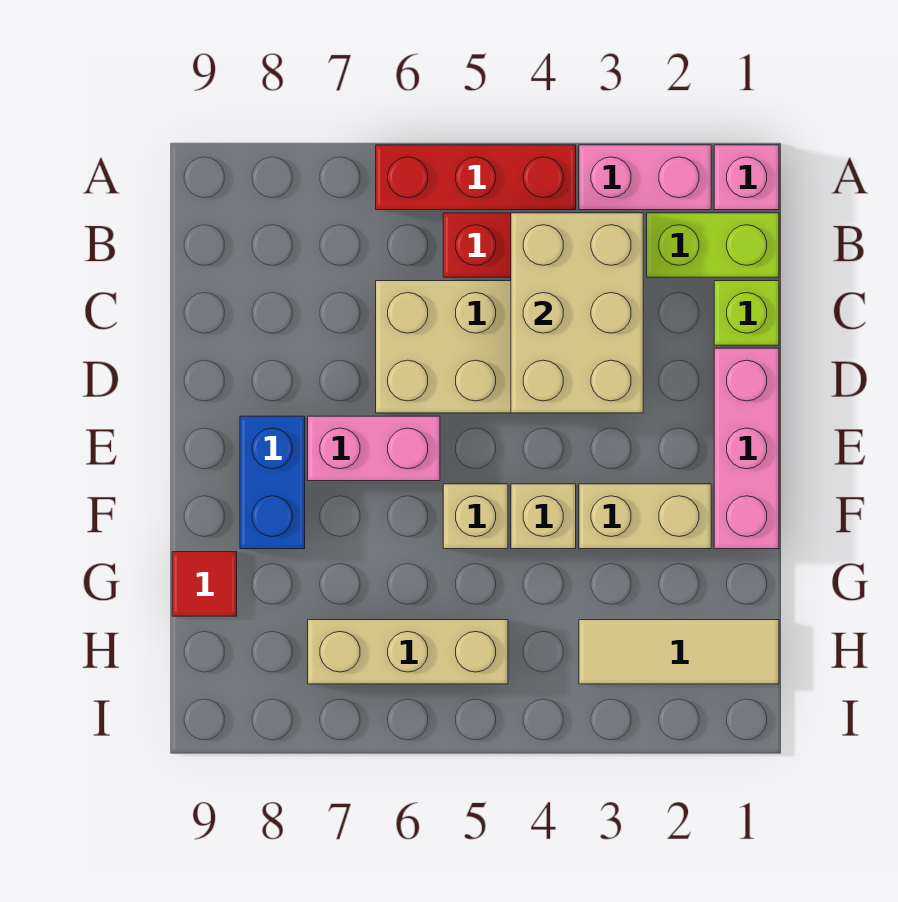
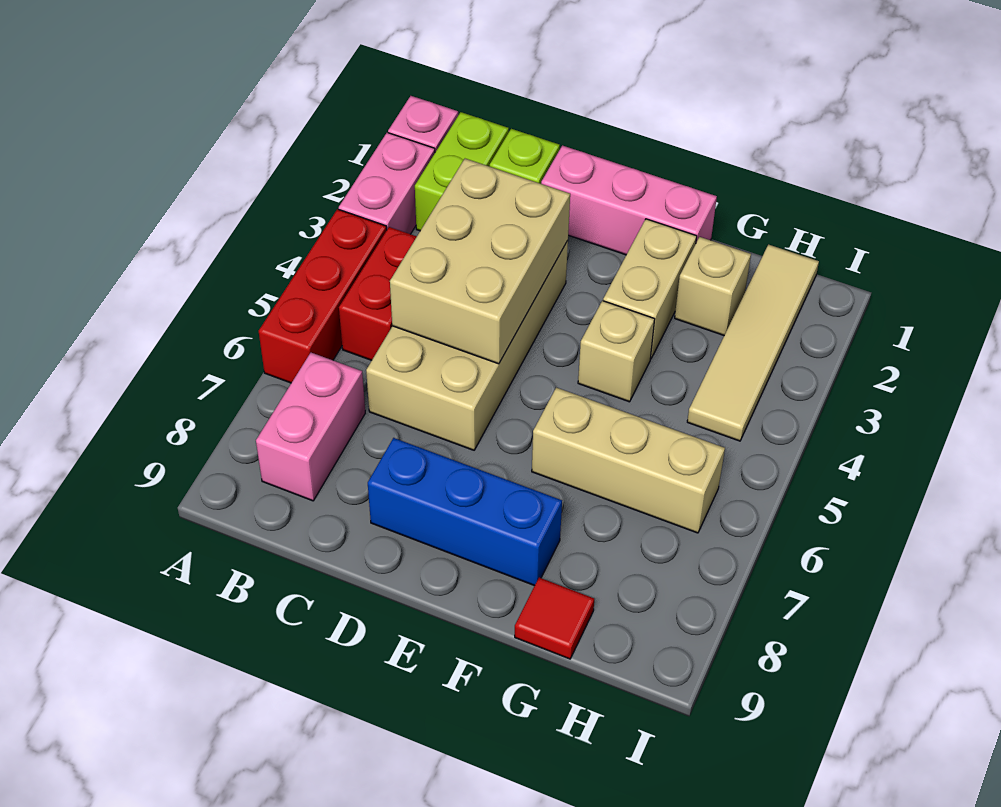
tan 2x3 brick [511,213,643,413] -> tan 2x3 brick turned to [390,159,570,364]
pink 1x2 brick [308,416,440,481] -> pink 1x2 brick moved to [256,353,365,501]
blue 1x2 brick [240,416,305,549] -> blue 1x3 brick [368,438,562,586]
tan 1x1 brick [443,484,508,549] -> tan 1x1 brick moved to [675,237,751,335]
tan 1x3 tile [579,620,779,684] -> tan 1x4 tile [687,245,819,441]
tan 1x3 brick [308,620,508,684] -> tan 1x3 brick turned to [532,388,725,533]

